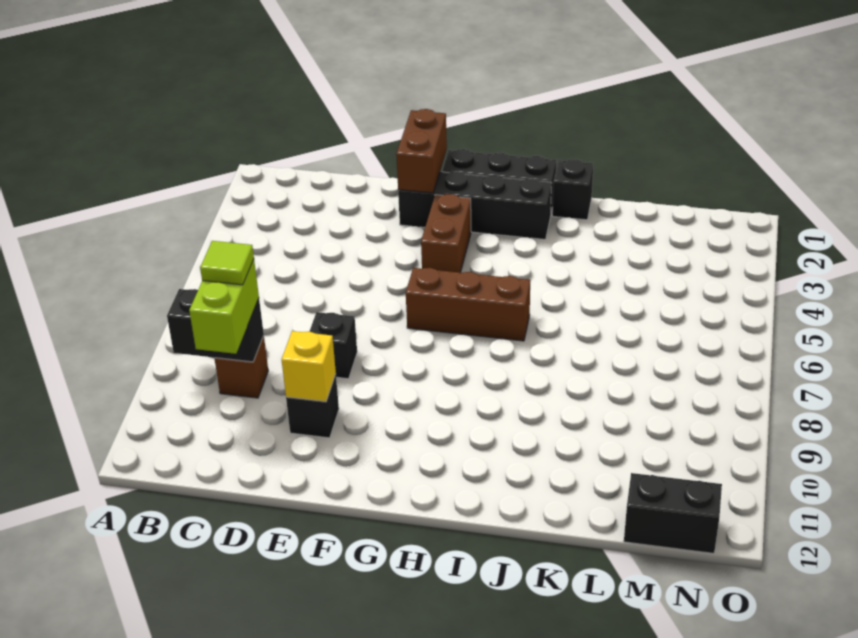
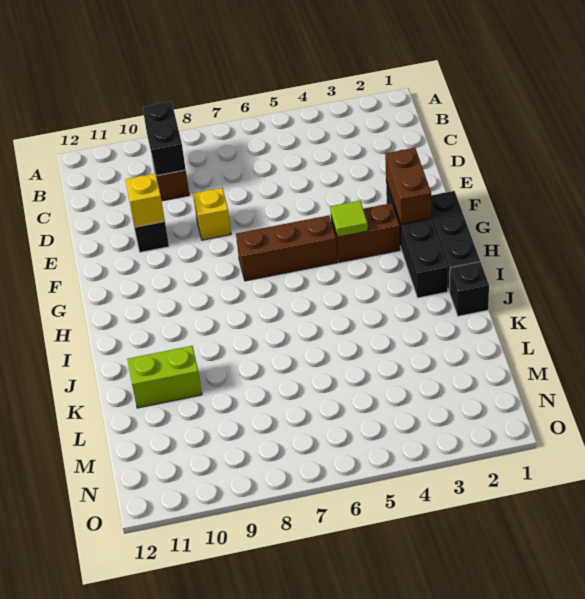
lime 1x2 brick [189,259,259,354] -> lime 1x2 brick moved to [127,346,202,408]
lime 1x1 tile [200,241,254,285] -> lime 1x1 tile moved to [330,201,368,237]
black 1x1 brick [309,312,357,379] -> yellow 1x1 brick [193,188,231,240]
brown 1x2 brick [396,109,447,193] -> brown 1x2 brick turned to [385,148,431,225]
brown 1x3 brick [406,268,530,341] -> brown 1x3 brick turned to [236,215,338,281]
black 1x2 brick [624,473,722,553] -> none

